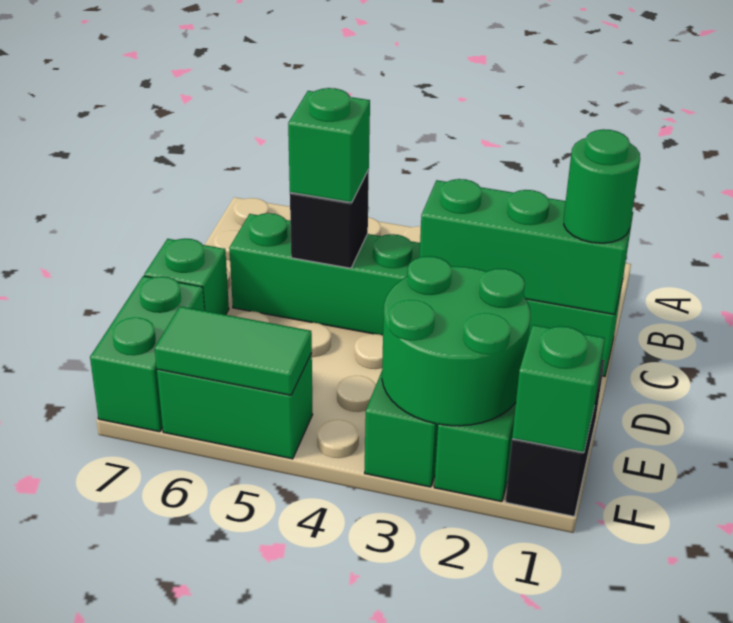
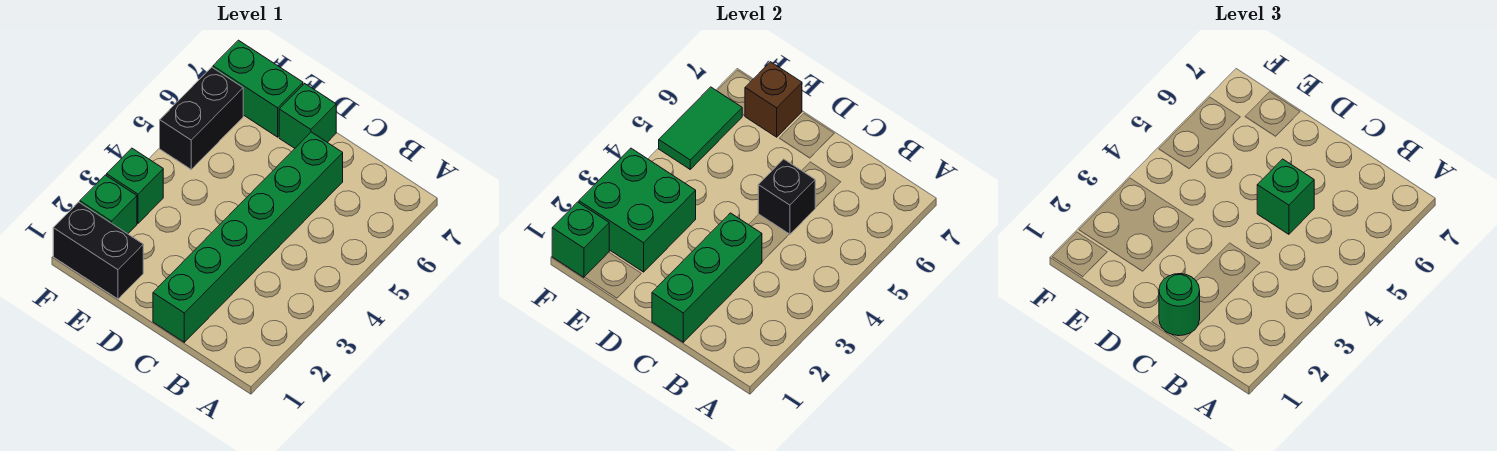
green 2x2 round brick [382,256,530,426] -> green 2x2 brick [579,148,696,272]
none -> brown 1x1 brick [745,62,802,137]
green 1x2 brick [157,354,313,459] -> black 1x2 brick [160,67,243,169]

